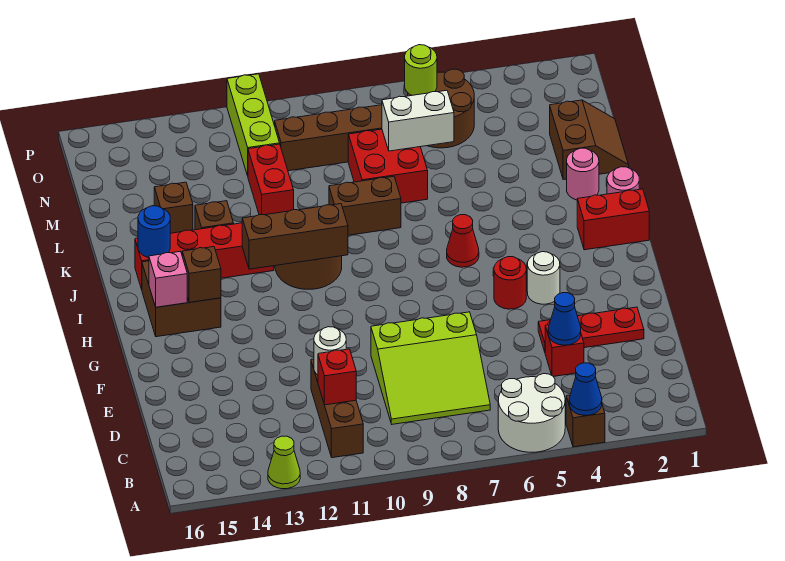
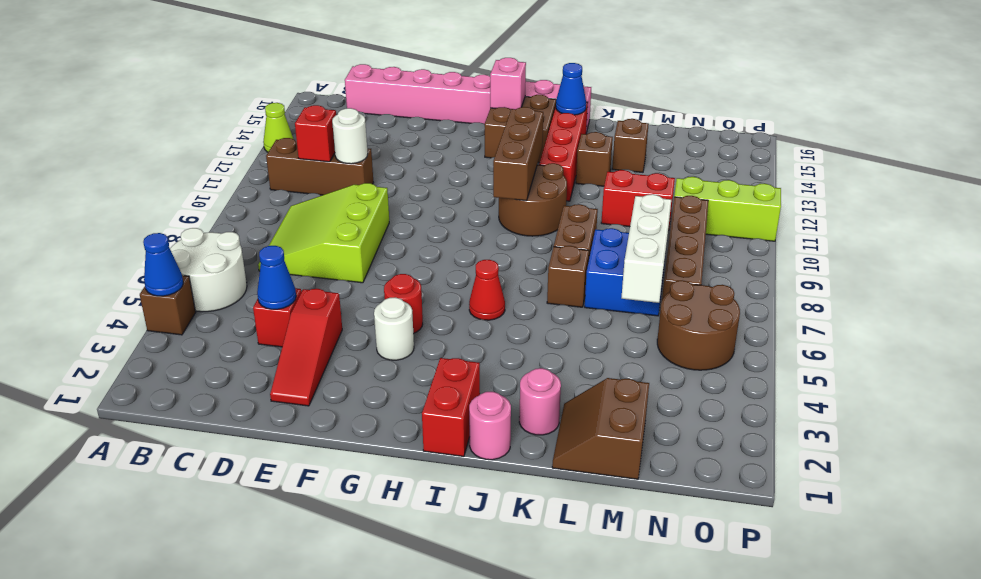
none -> pink 1x8 brick [345,64,591,133]
red 1x3 plate [538,307,644,352] -> red 1x3 slope [270,289,342,406]
brown 1x1 brick [182,247,221,302] -> brown 1x1 brick moved to [547,246,589,307]
blue 1x1 round brick [138,206,170,258] -> blue 1x1 cone [556,63,586,115]
brown 2x2 slope [550,100,629,180] -> brown 2x2 slope turned to [552,378,649,479]
red 2x2 brick [348,129,428,203] -> blue 2x2 brick [585,228,667,316]
white 1x2 brick [382,90,454,151] -> white 1x3 brick [621,194,671,303]
lime 1x1 round brick [405,45,437,95] -> none

